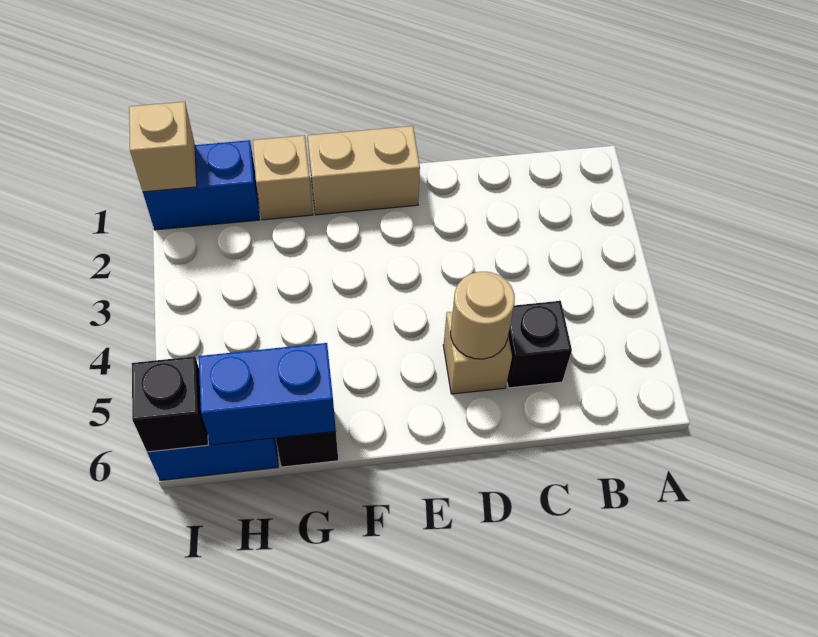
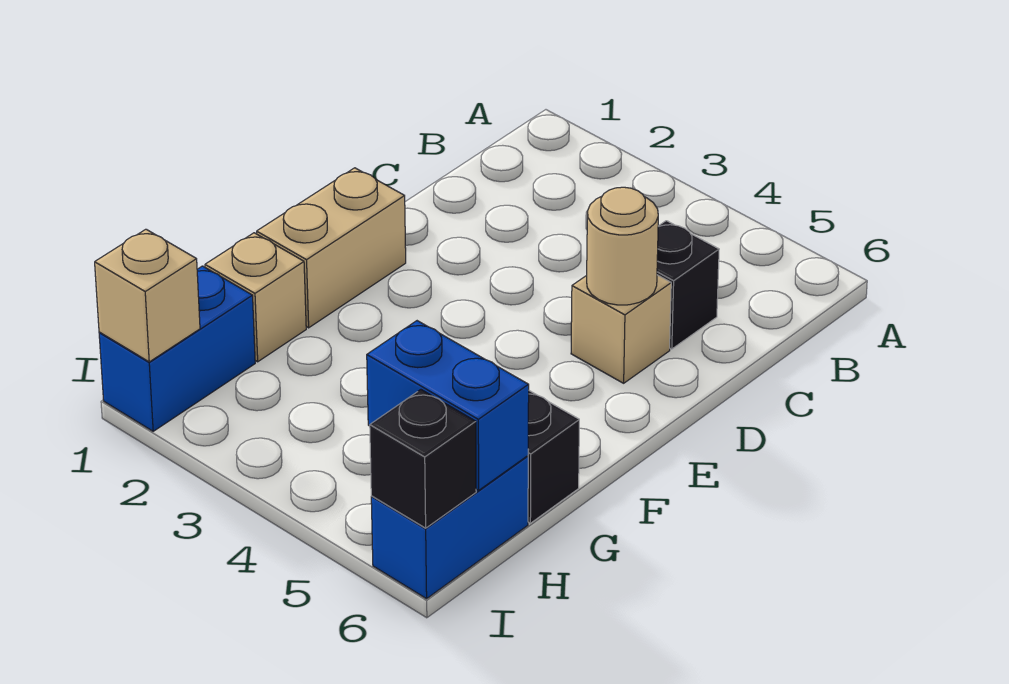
blue 1x2 brick [199,343,336,445] -> blue 1x2 brick turned to [367,321,529,490]

